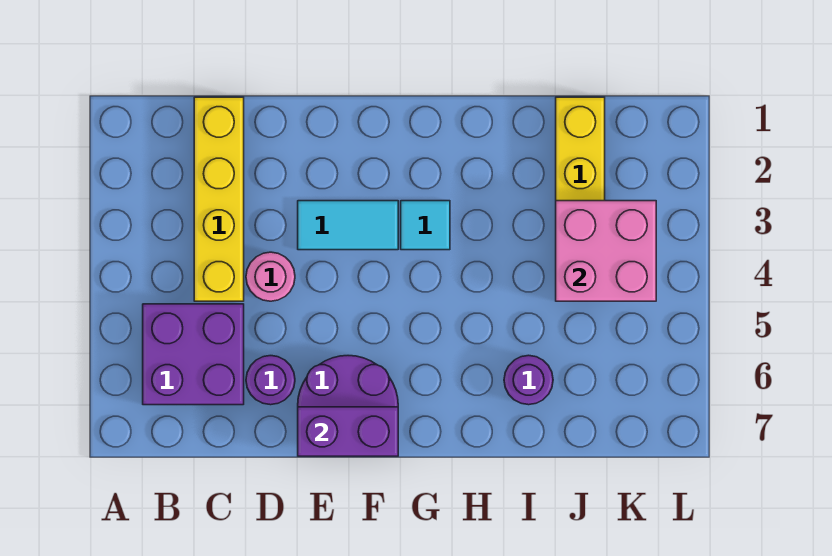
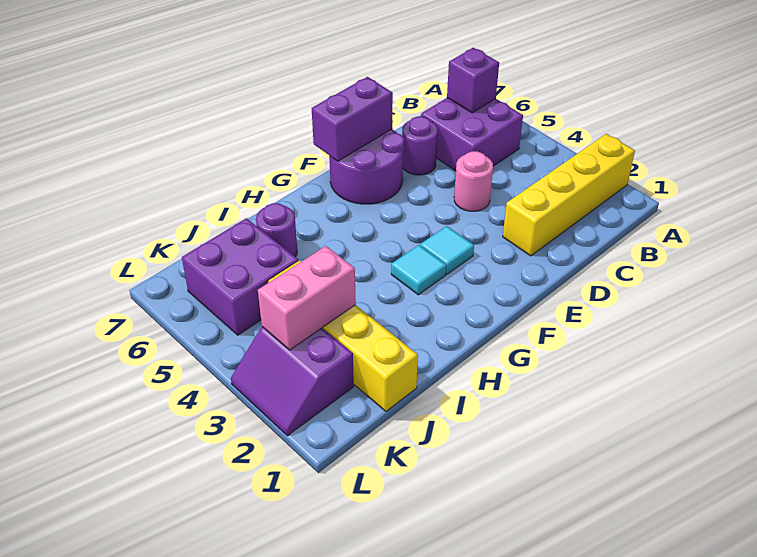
none -> purple 1x1 brick [447,48,499,113]
yellow 1x4 brick [194,97,244,301] -> yellow 1x4 brick turned to [503,134,635,256]
cyan 1x2 tile [298,201,398,250] -> cyan 1x1 tile [420,226,474,274]
pink 2x2 brick [556,201,656,301] -> pink 1x2 brick [258,246,356,350]
none -> purple 2x2 brick [182,218,298,335]
none -> purple 2x2 slope [231,327,354,436]

